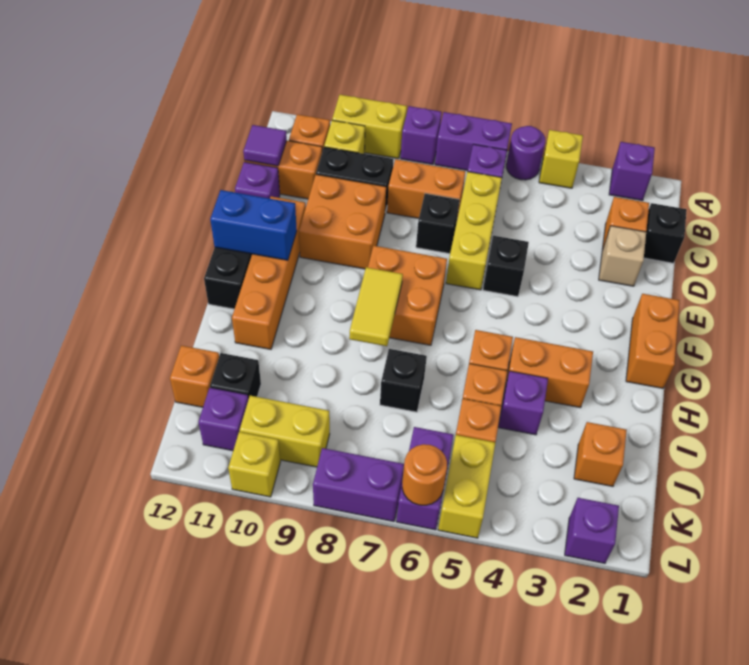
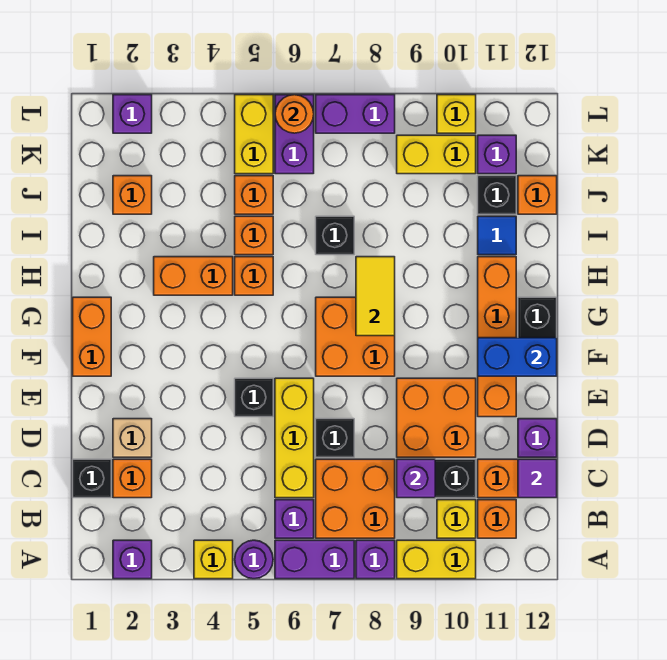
orange 1x2 brick [387,159,466,218] -> orange 2x2 brick [316,459,395,538]
purple 1x1 brick [498,371,548,435] -> purple 1x1 brick moved to [397,459,435,498]
none -> blue 1x1 tile [478,216,516,255]

